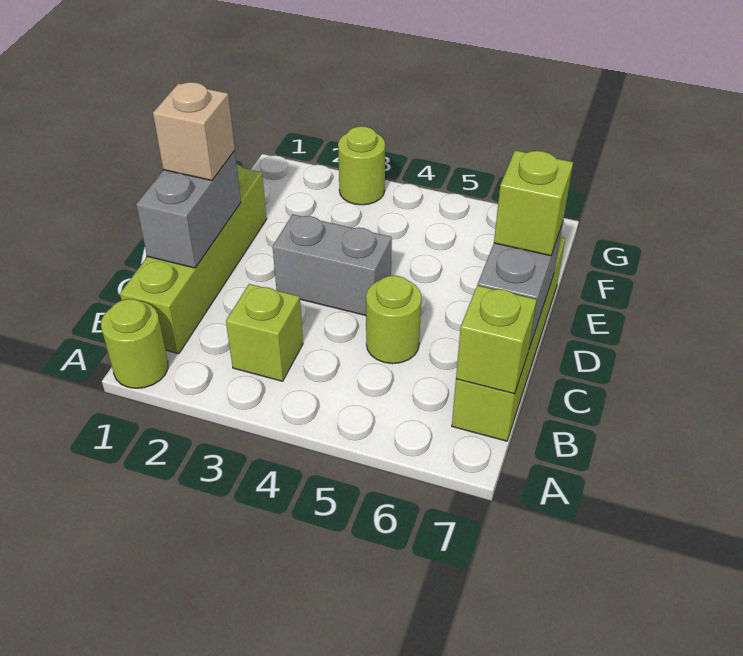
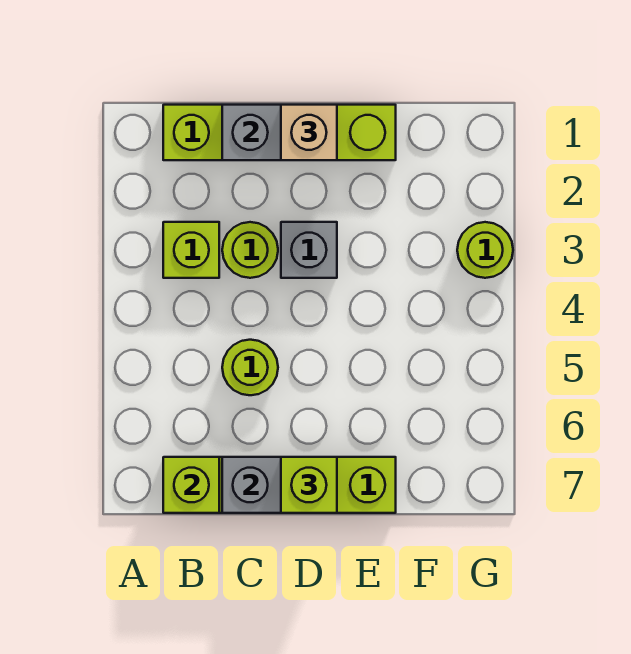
lime 1x1 round brick [101,299,168,388] -> lime 1x1 round brick moved to [222,222,278,278]
grey 1x2 brick [273,214,392,315] -> grey 1x1 brick [281,222,337,278]

